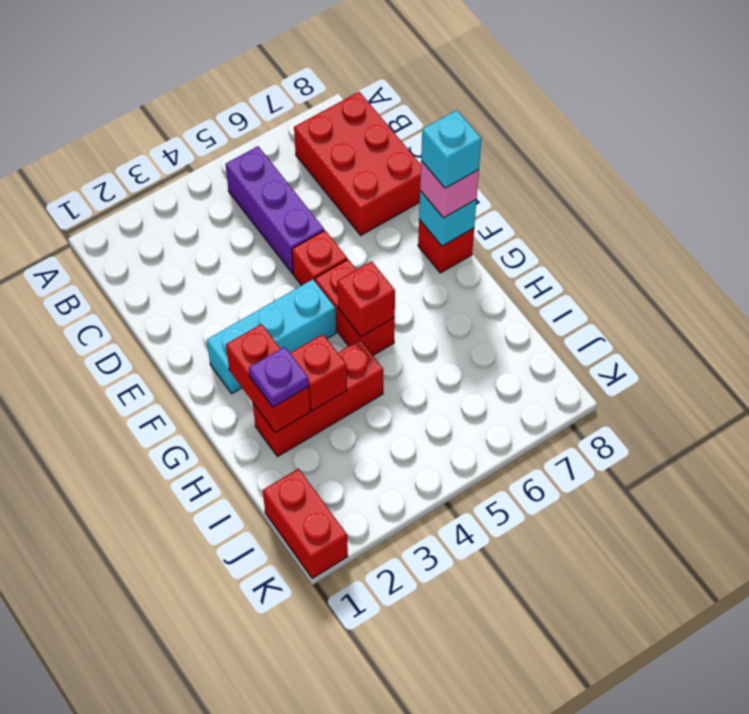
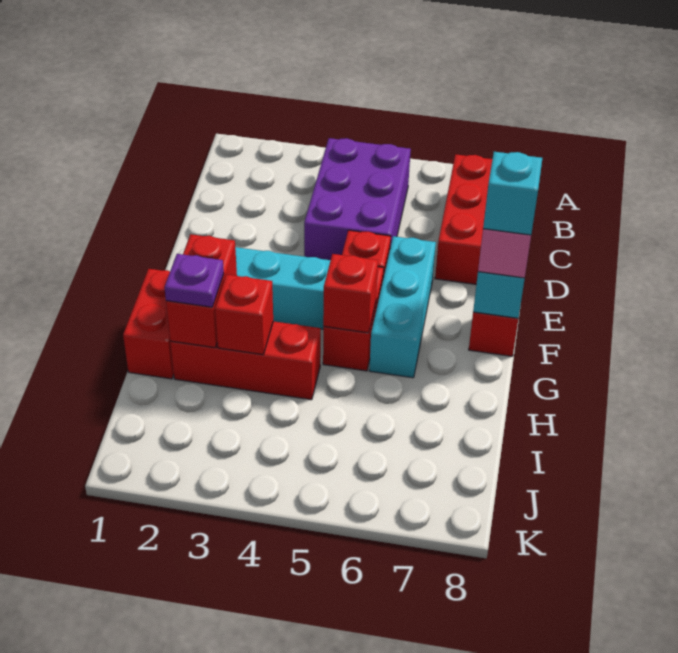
purple 1x3 brick [225,146,324,274] -> purple 2x3 brick [304,138,411,260]
none -> cyan 1x3 brick [369,236,436,378]
red 1x2 brick [263,469,348,578] -> red 1x2 brick moved to [123,269,174,379]

